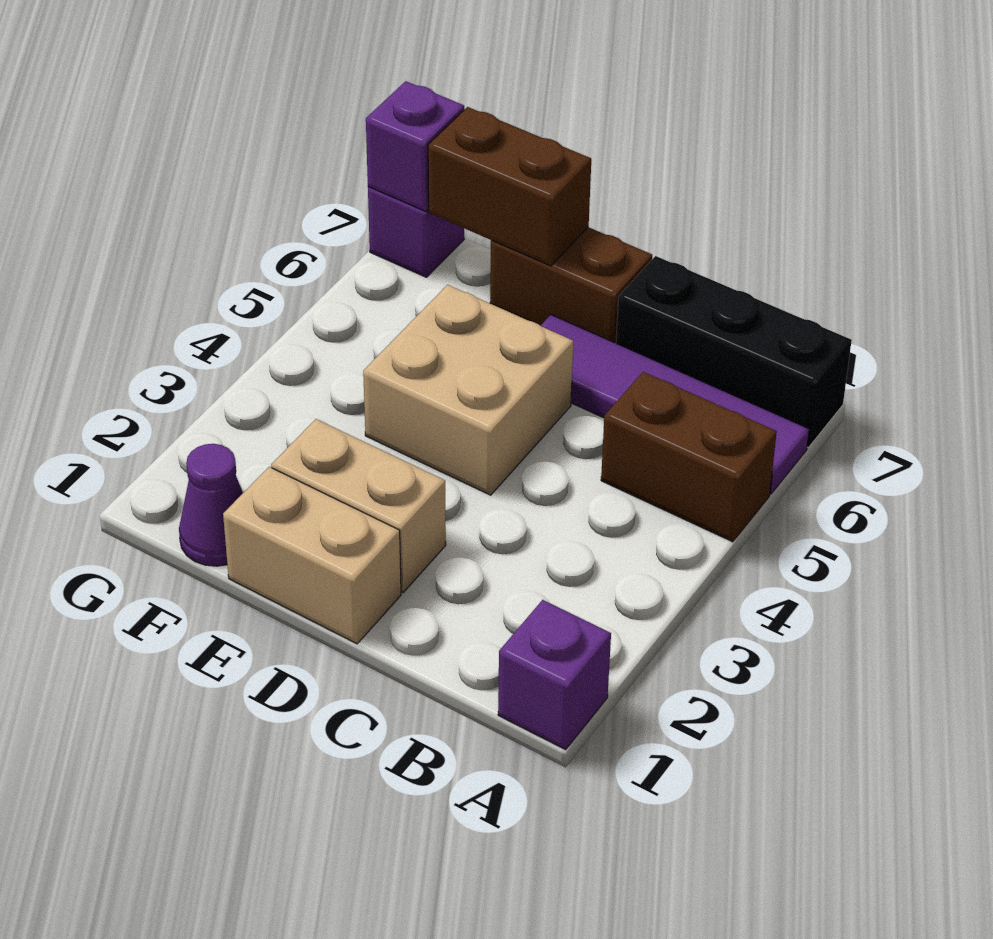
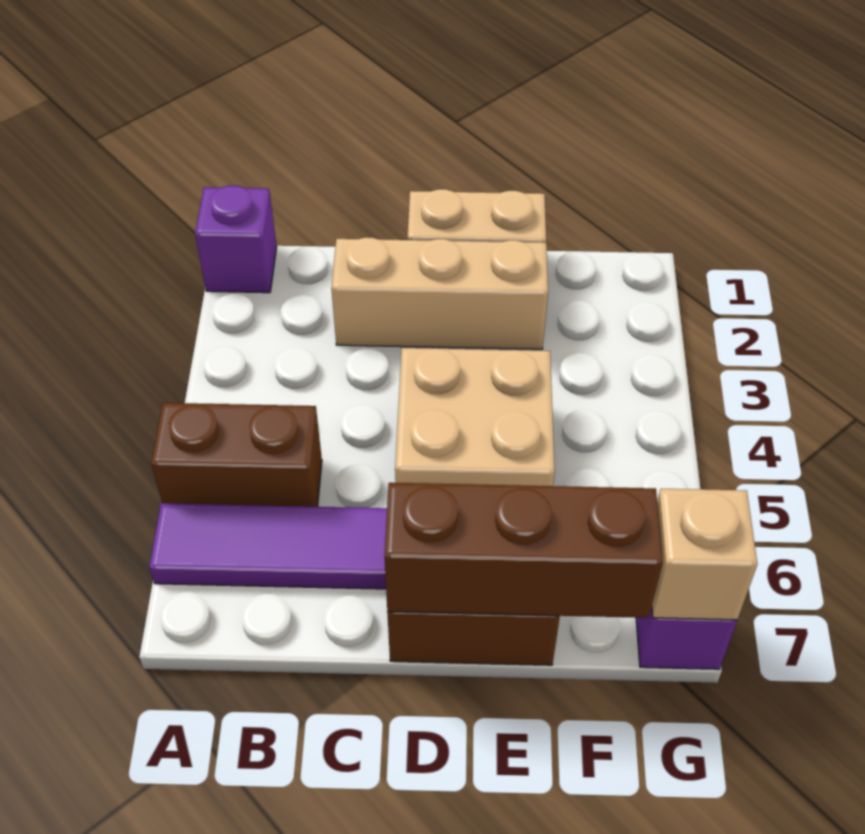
black 1x3 brick [616,256,852,448] -> none
tan 1x2 brick [271,419,446,592] -> tan 1x3 brick [331,237,548,349]
brown 1x2 brick [428,107,591,266] -> brown 1x3 brick [384,483,663,618]
purple 1x1 cone [179,444,243,566] -> none
purple 1x1 brick [366,81,464,211] -> tan 1x1 brick [652,489,757,620]

